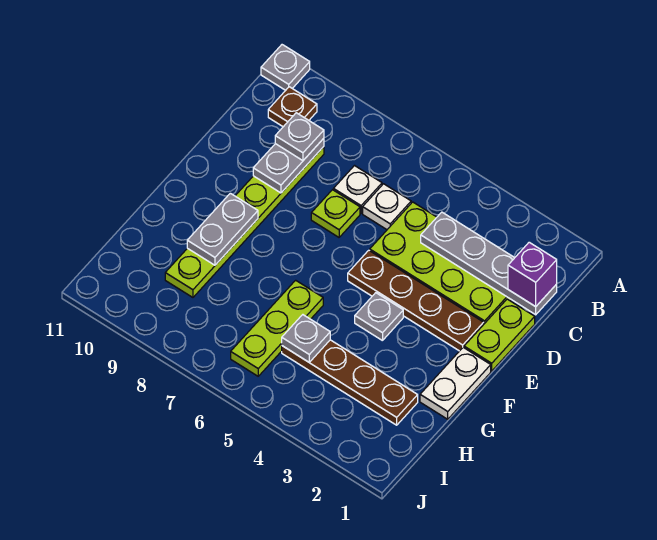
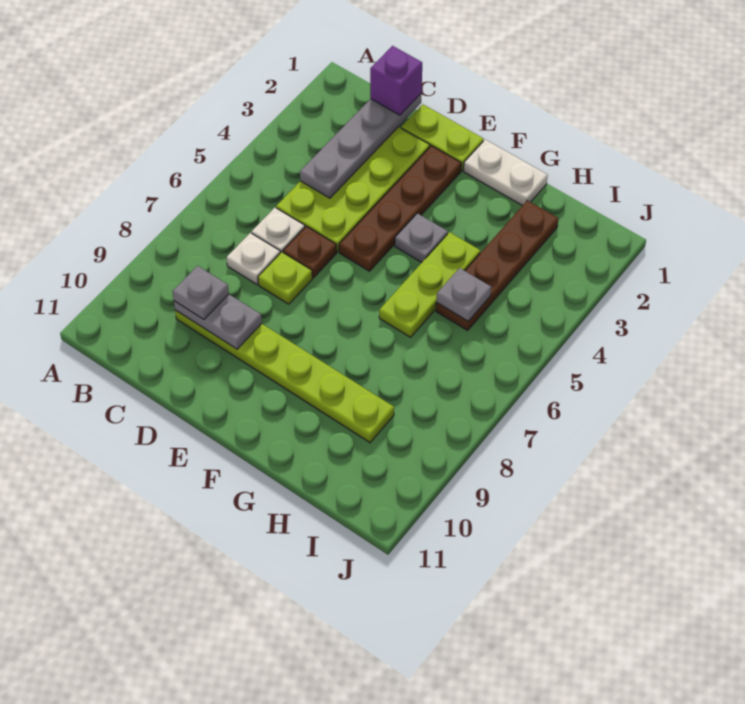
grey 1x1 plate [261,45,310,90] -> none
brown 1x1 plate [268,87,317,127] -> brown 1x1 plate moved to [283,226,337,278]
grey 1x2 plate [187,193,258,265] -> none
lime 1x3 plate [231,280,323,376] -> lime 1x3 plate turned to [379,232,480,337]

